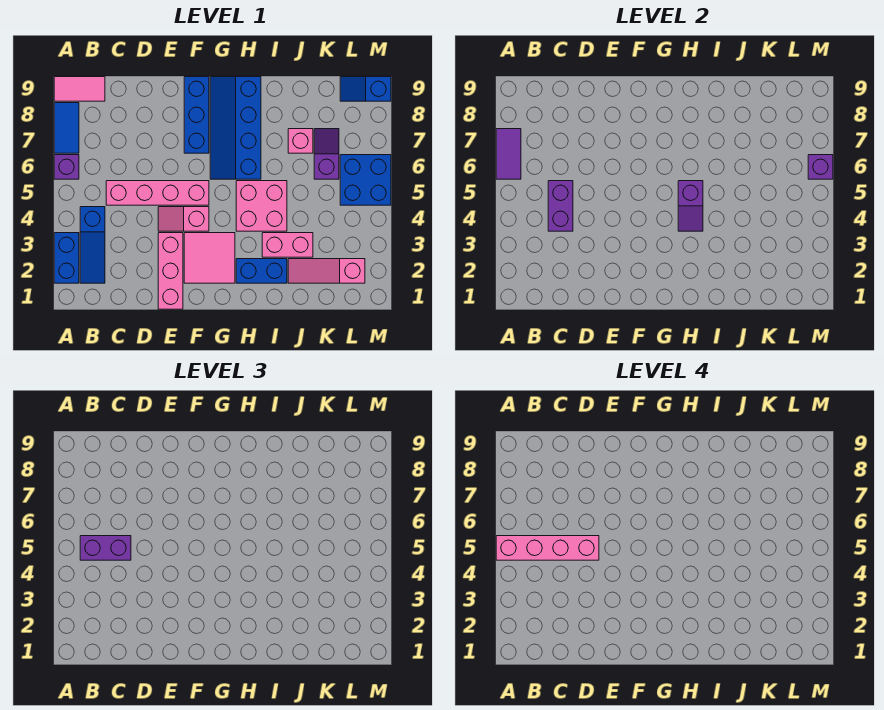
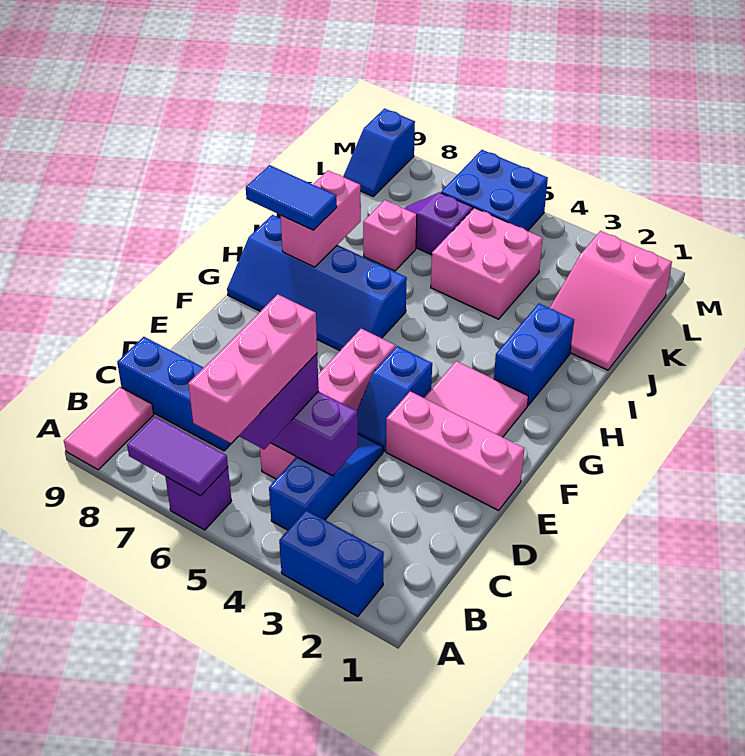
pink 1x4 brick [496,536,599,560] -> pink 1x3 brick [188,294,317,443]
blue 1x2 tile [54,103,79,153] -> blue 1x2 tile moved to [246,165,337,230]
blue 1x3 slope [80,207,105,283] -> blue 1x3 slope turned to [269,434,383,530]
pink 1x2 slope [158,207,209,231] -> blue 1x2 slope [357,346,432,451]
blue 1x3 brick [184,77,209,153] -> blue 1x3 brick moved to [117,337,234,451]
pink 2x2 brick [236,181,287,231] -> pink 2x2 brick moved to [431,208,543,319]
purple 1x2 slope [678,181,703,231] -> none
pink 1x2 brick [262,233,313,257] -> pink 1x2 brick moved to [281,171,361,267]
pink 1x3 slope [288,259,365,283] -> pink 2x3 slope [550,231,672,370]
purple 1x1 brick [808,155,833,179] -> none

